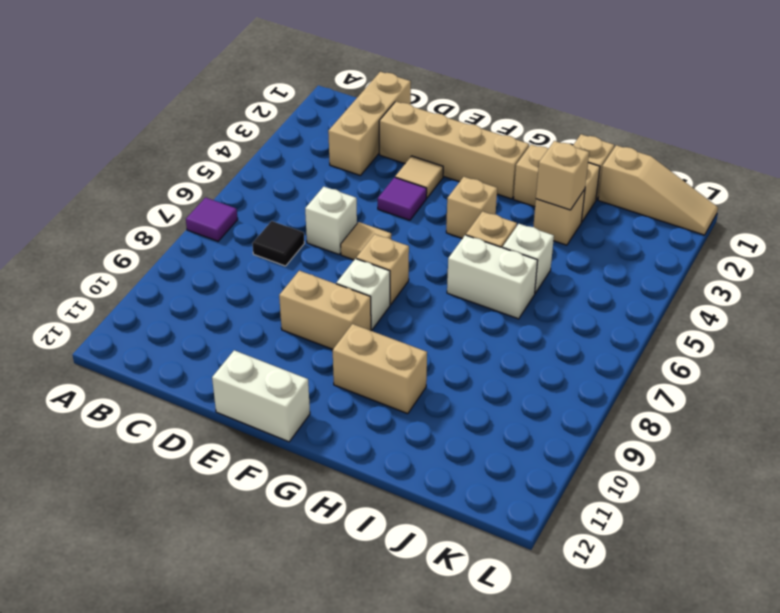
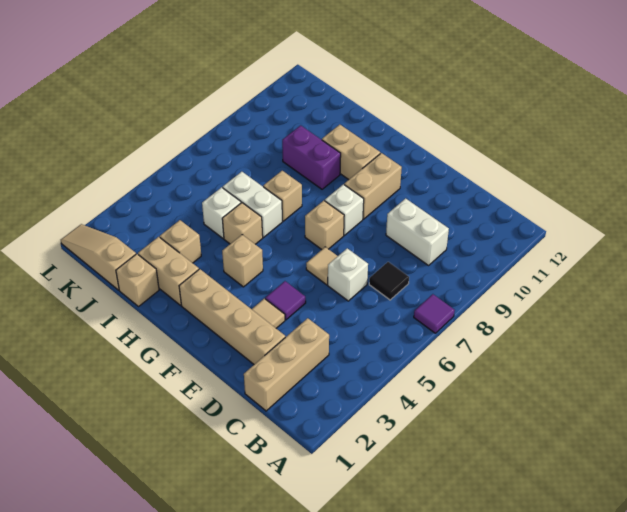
tan 1x2 brick [279,271,371,349] -> tan 1x2 brick turned to [344,153,402,219]
white 1x2 brick [212,350,310,442] -> white 1x2 brick moved to [386,198,449,265]
none -> purple 1x2 brick [282,125,341,189]
tan 1x1 brick [536,141,589,210] -> tan 1x1 brick moved to [263,171,302,221]

